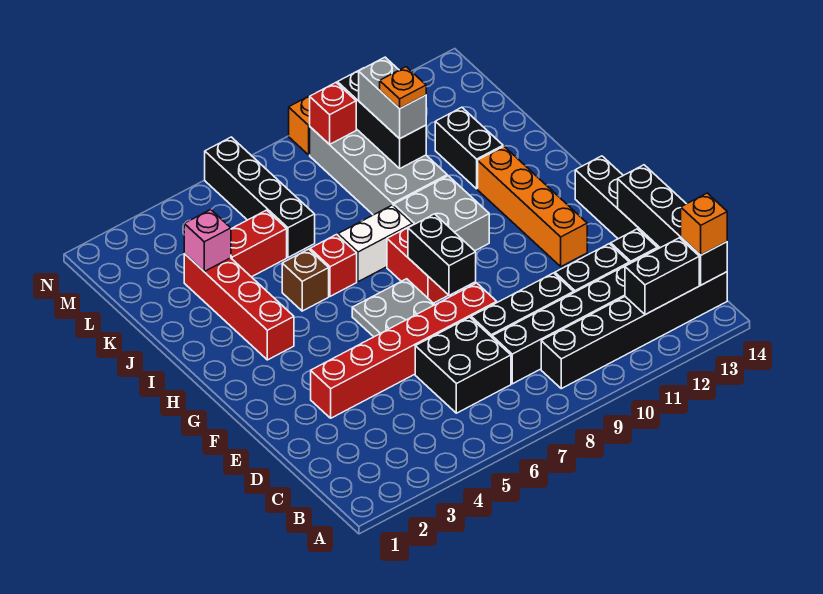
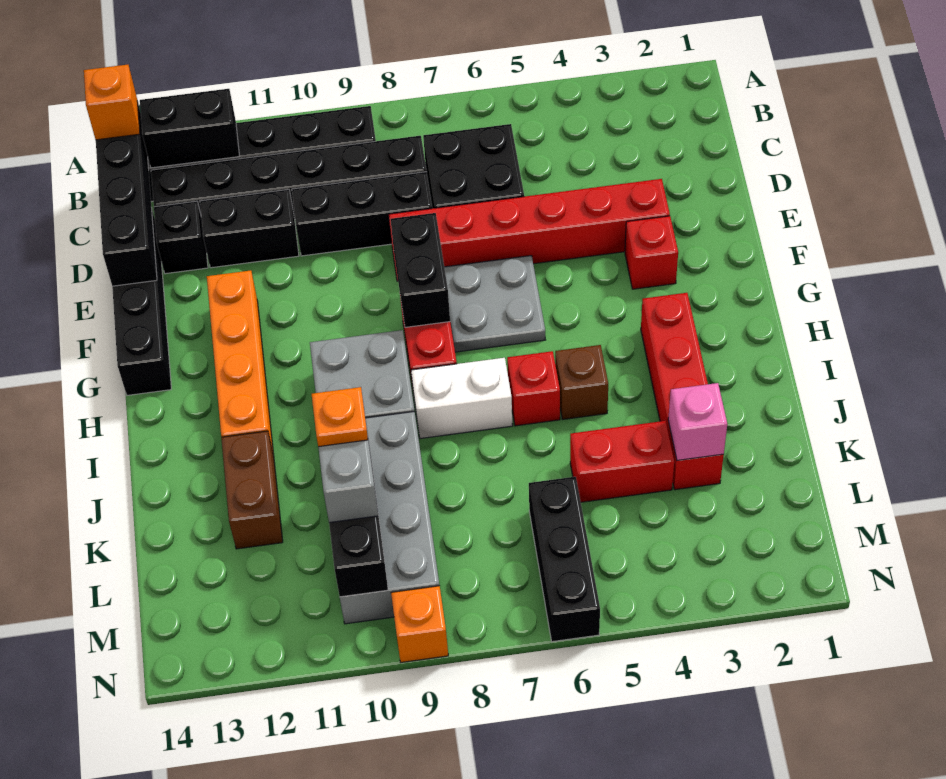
black 1x2 brick [435,107,503,189] -> brown 1x2 brick [221,431,283,549]
black 1x4 brick [205,137,315,257] -> black 1x3 brick [529,477,600,642]
red 1x1 brick [310,83,356,145] -> red 1x1 brick moved to [625,216,678,289]

